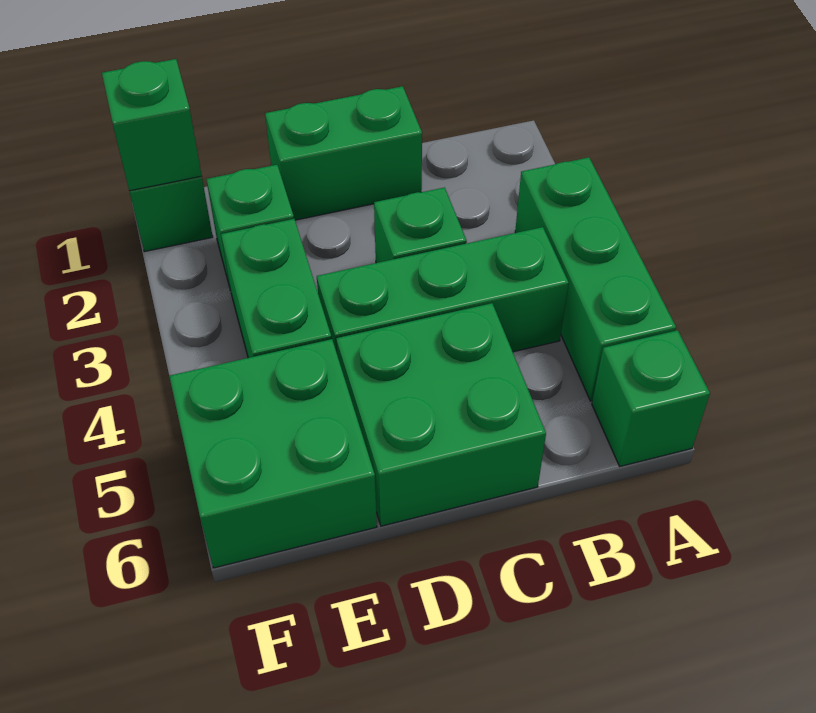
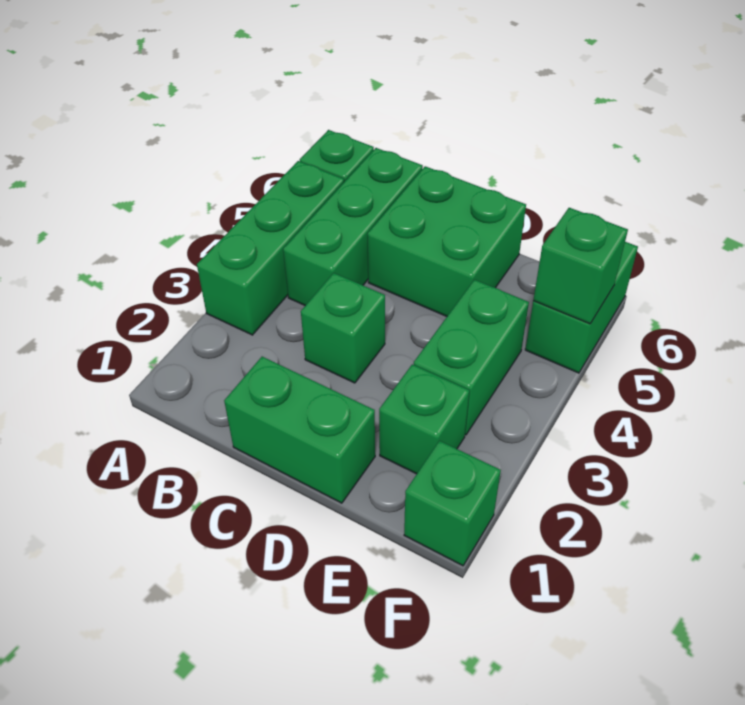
green 1x3 brick [317,227,569,353] -> green 1x3 brick turned to [283,148,423,306]
green 2x2 brick [169,339,377,568] -> green 1x2 brick [525,242,638,373]
green 1x1 brick [102,59,202,191] -> green 1x1 brick moved to [533,208,628,324]

